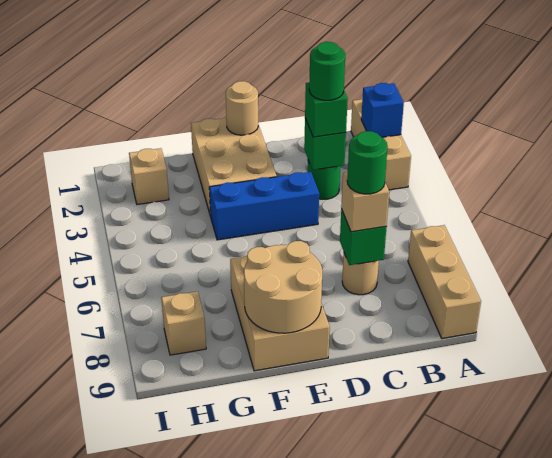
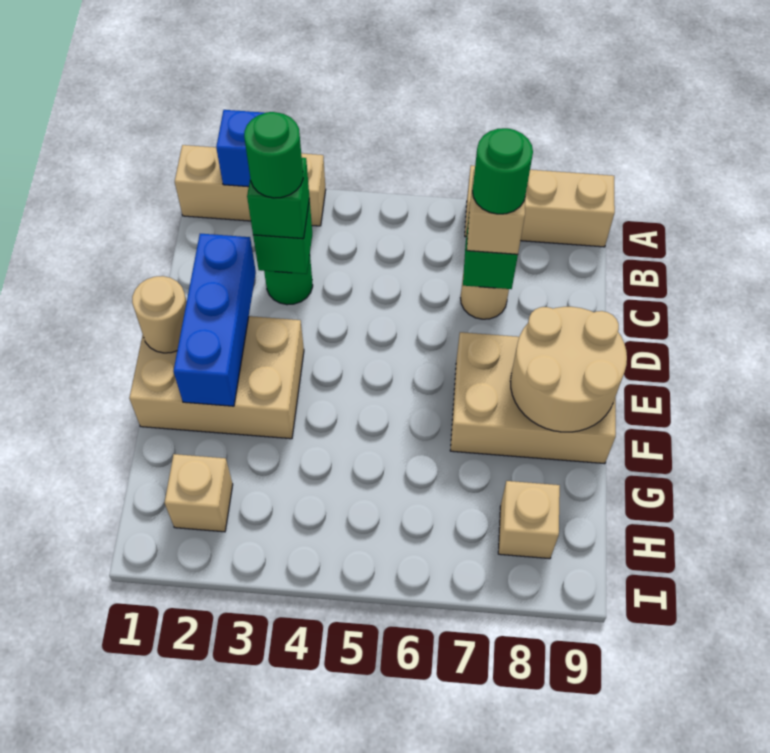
blue 1x3 brick [209,172,319,240] -> blue 1x3 brick moved to [174,234,256,406]

